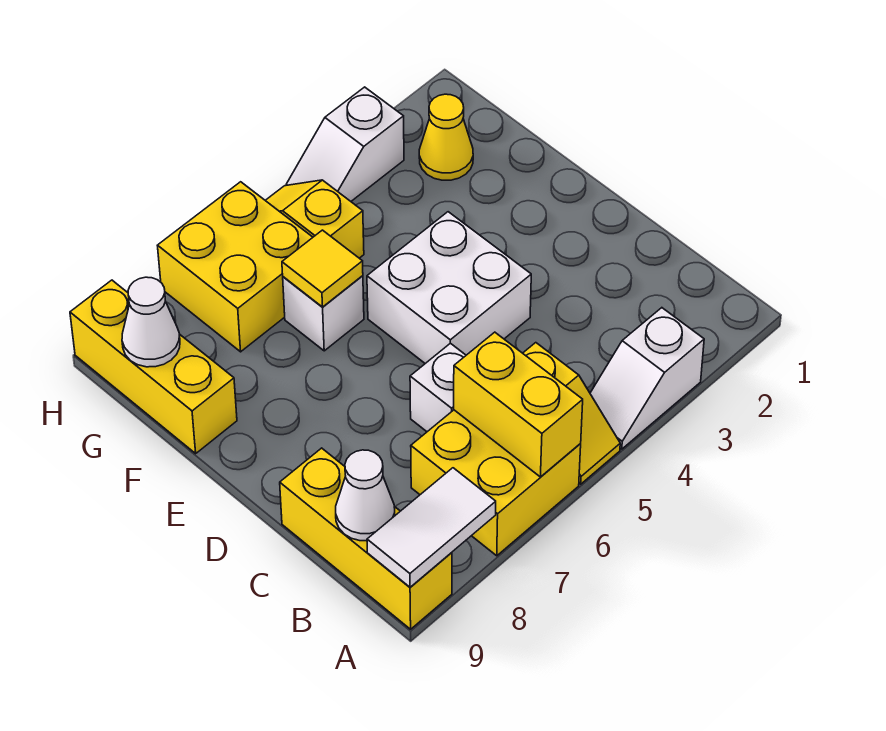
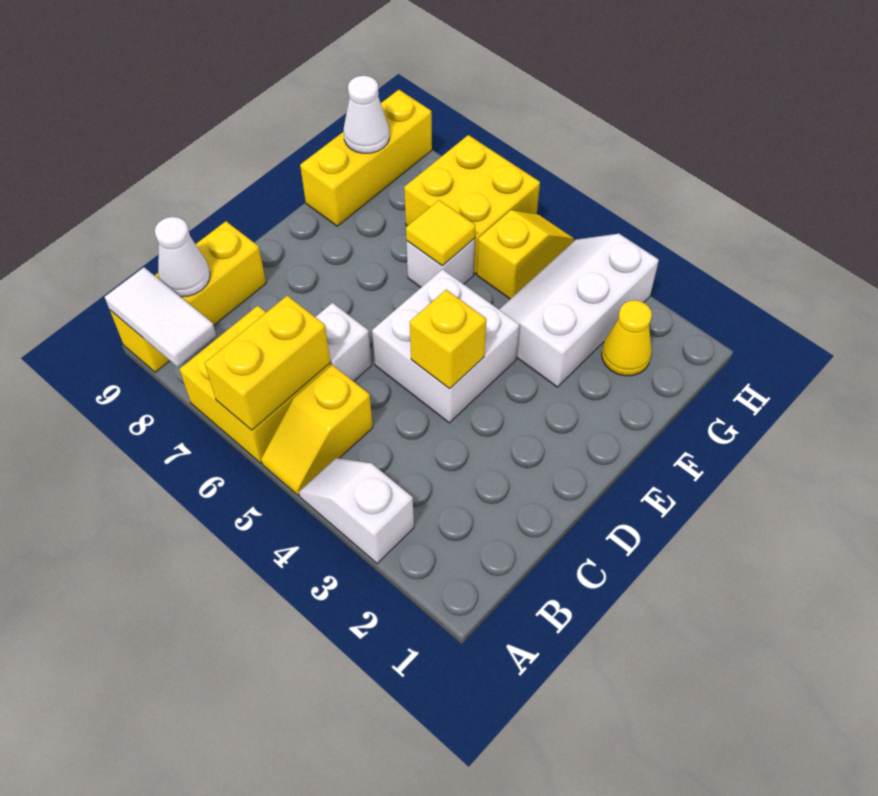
none -> yellow 1x1 brick [410,290,486,389]
white 1x2 slope [286,87,404,201] -> white 2x3 slope [499,234,659,387]

